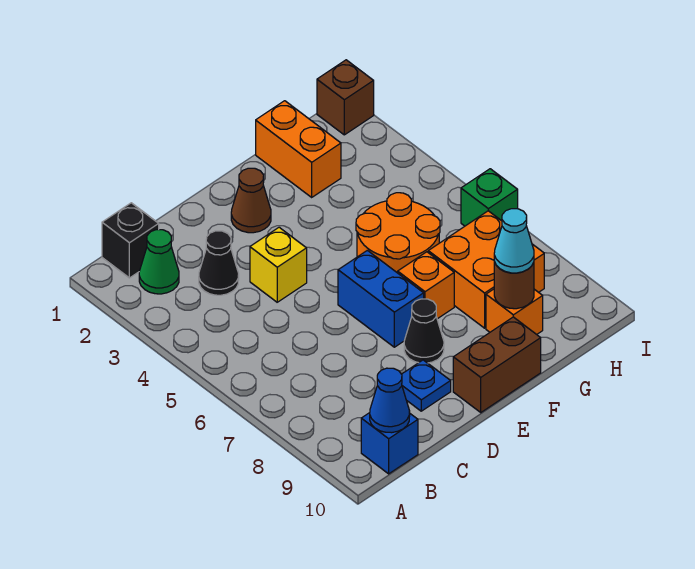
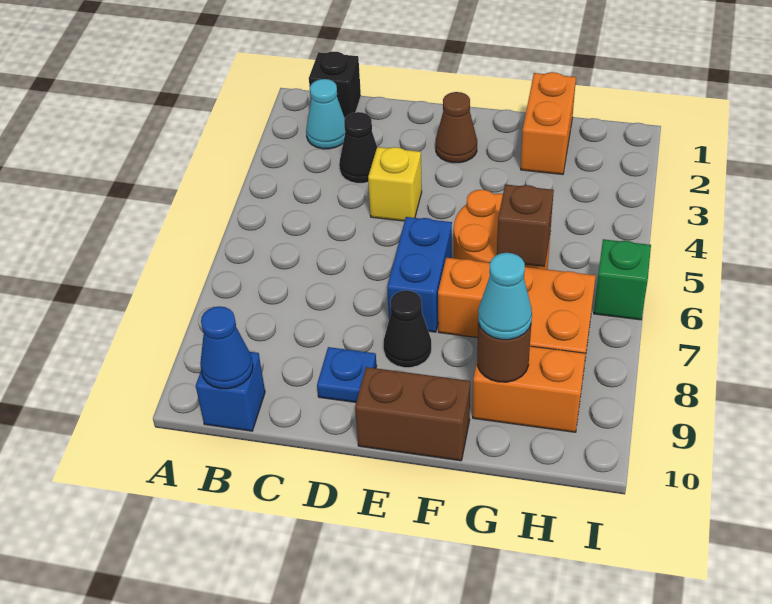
green 1x1 cone [139,230,179,294] -> cyan 1x1 cone [306,79,345,149]
orange 1x1 brick [486,289,543,334] -> orange 1x2 brick [473,346,586,432]
brown 1x1 brick [317,60,374,135] -> brown 1x1 brick moved to [497,184,554,267]

